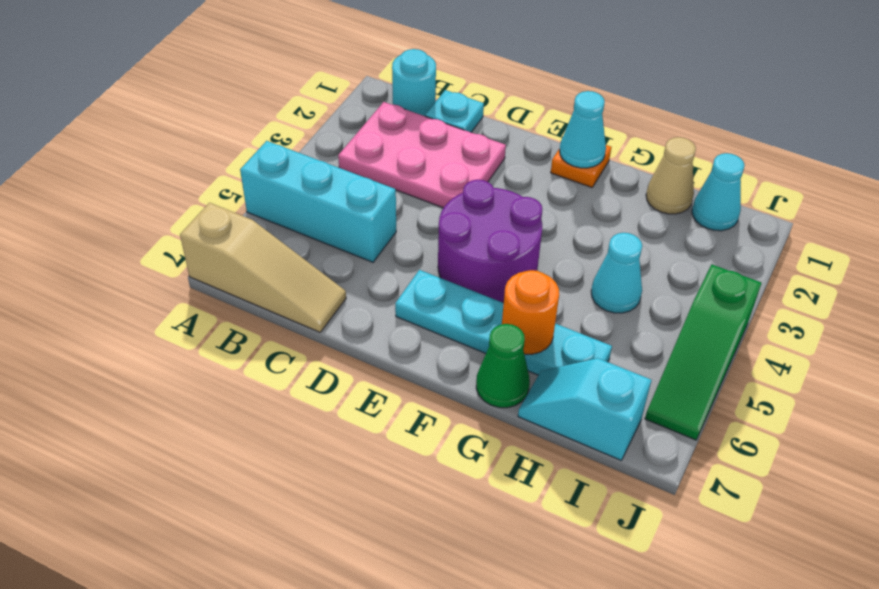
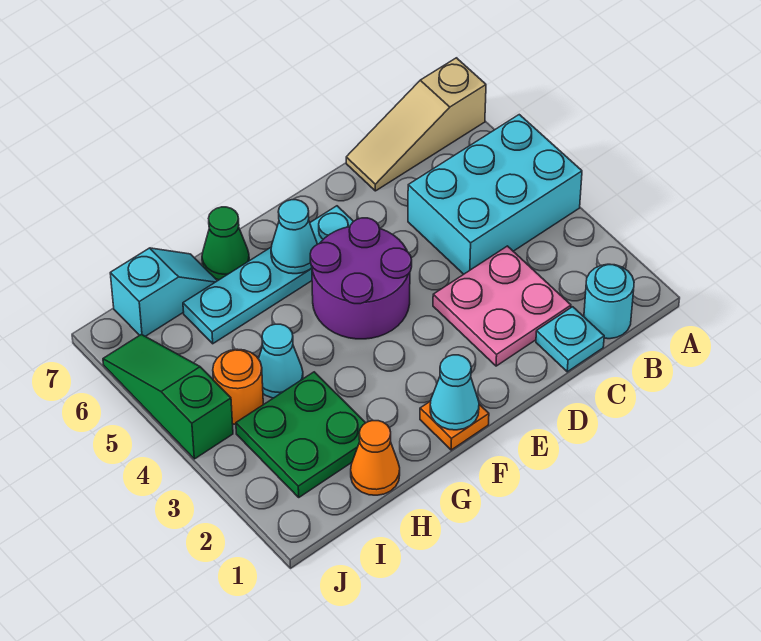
cyan 1x3 brick [240,141,396,262] -> cyan 2x3 brick [408,115,582,274]
pink 2x3 plate [338,102,506,208] -> pink 2x2 plate [433,246,571,366]
orange 1x1 round brick [502,270,559,354] -> orange 1x1 round brick moved to [213,349,263,424]
tan 1x1 cone [646,137,696,214] -> orange 1x1 cone [351,421,400,495]
none -> green 2x2 plate [236,372,365,497]
cyan 1x1 cone [692,153,745,231] -> cyan 1x1 cone moved to [271,200,317,274]

